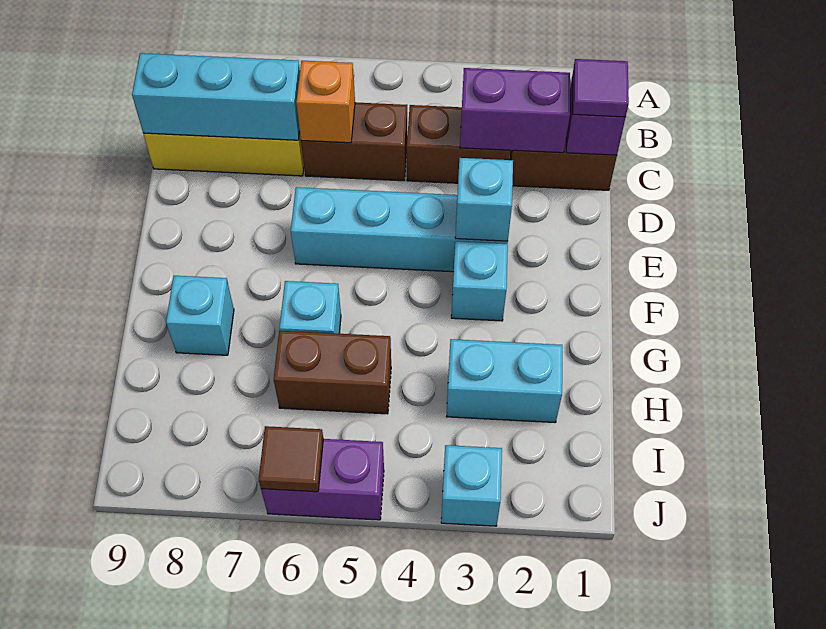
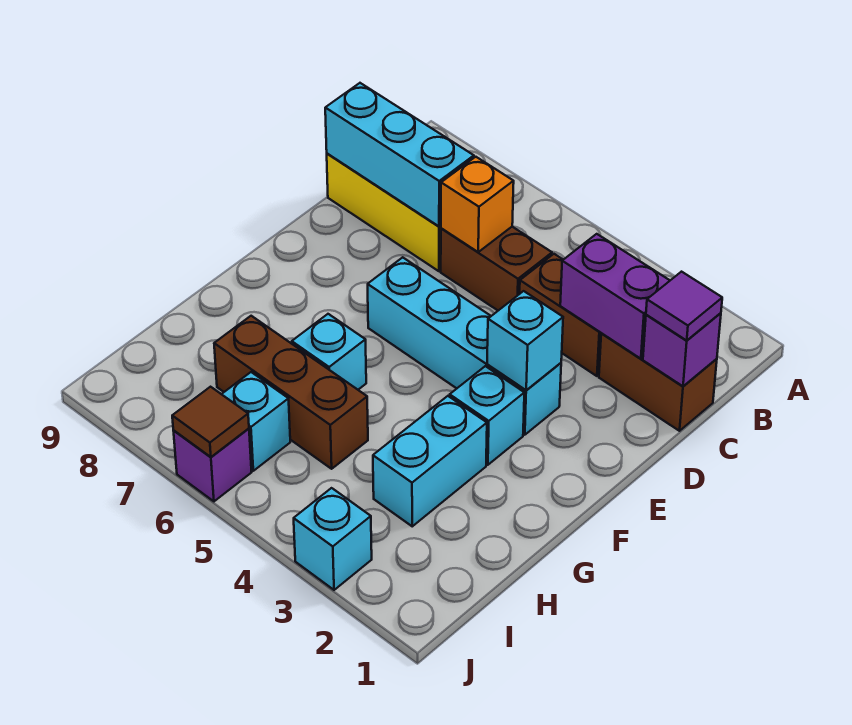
cyan 1x1 brick [166,276,234,355] -> cyan 1x1 brick moved to [222,372,290,471]
cyan 1x2 brick [447,339,562,423] -> cyan 1x2 brick turned to [373,396,487,526]
brown 1x2 brick [274,331,391,414] -> brown 1x3 brick [214,316,368,469]
purple 1x2 brick [261,439,384,520] -> purple 1x1 brick [174,429,252,501]

